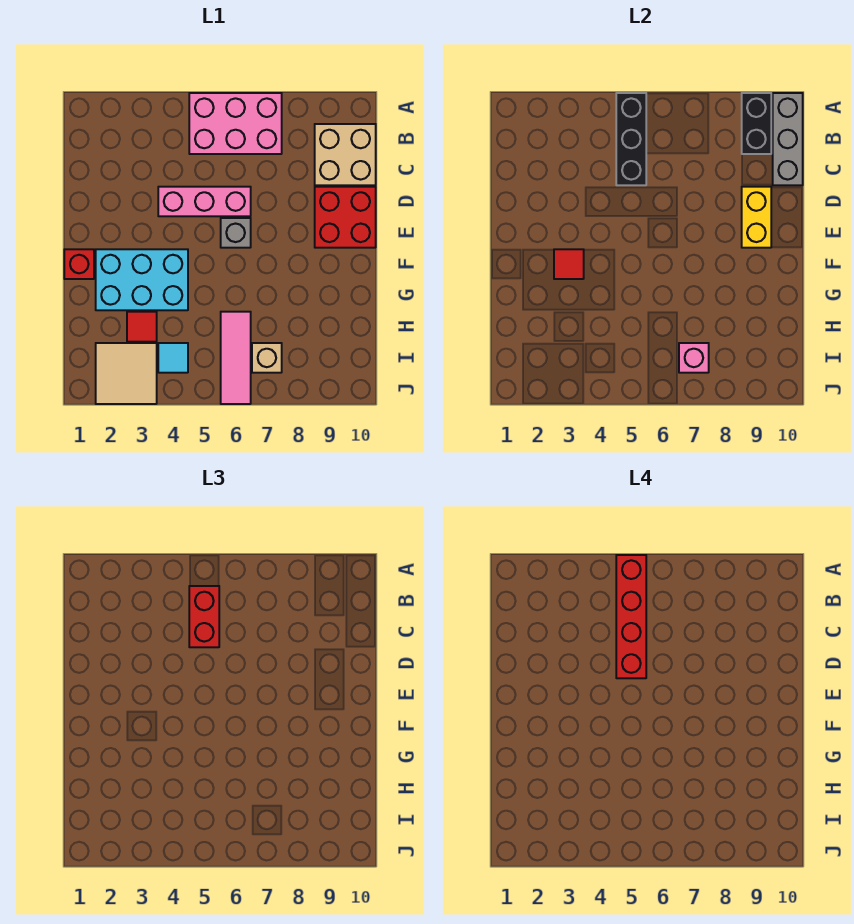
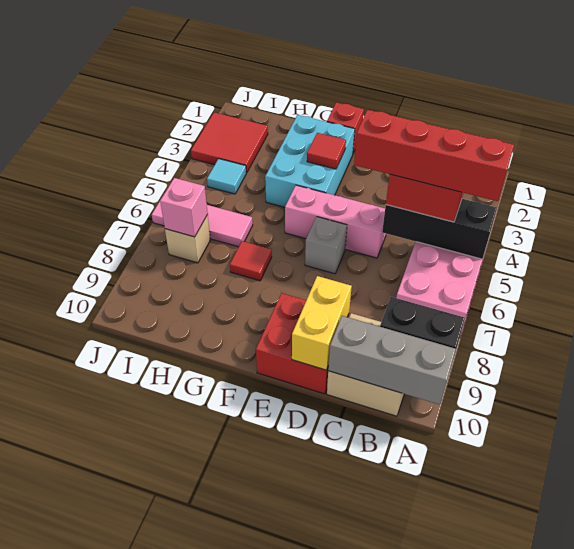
pink 1x3 brick [158,187,251,216] -> pink 1x3 brick turned to [285,185,386,258]
yellow 1x2 brick [742,187,771,248] -> yellow 1x2 brick turned to [292,276,352,370]
red 1x1 tile [127,312,157,342] -> red 1x1 tile moved to [230,241,272,281]
tan 2x2 tile [96,343,157,404] -> red 2x2 tile [191,112,268,173]

